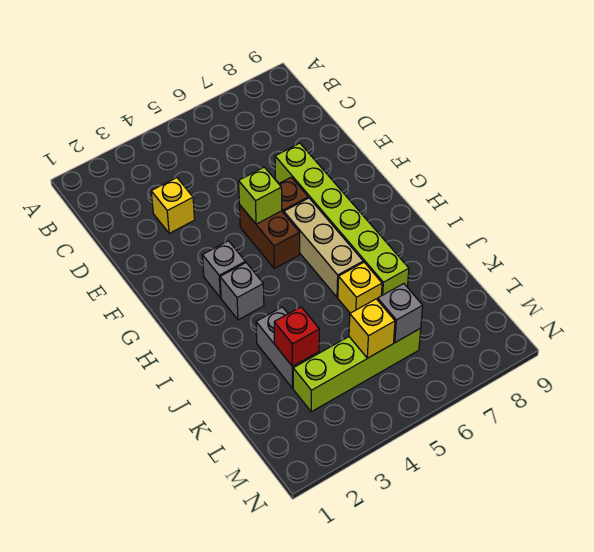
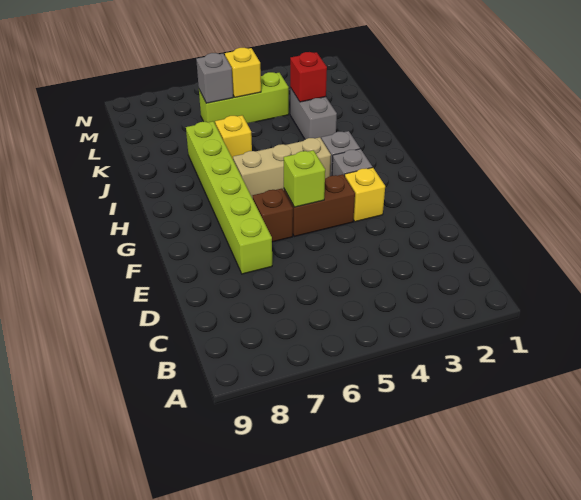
yellow 1x1 brick [151,178,195,233] -> yellow 1x1 brick moved to [345,167,385,222]
brown 1x2 brick [239,205,300,268] -> brown 1x2 brick turned to [284,174,355,237]
tan 1x3 brick [284,198,363,297] -> tan 1x3 brick turned to [233,137,331,198]
lime 1x4 brick [293,328,421,412] -> lime 1x3 brick [199,72,289,124]

